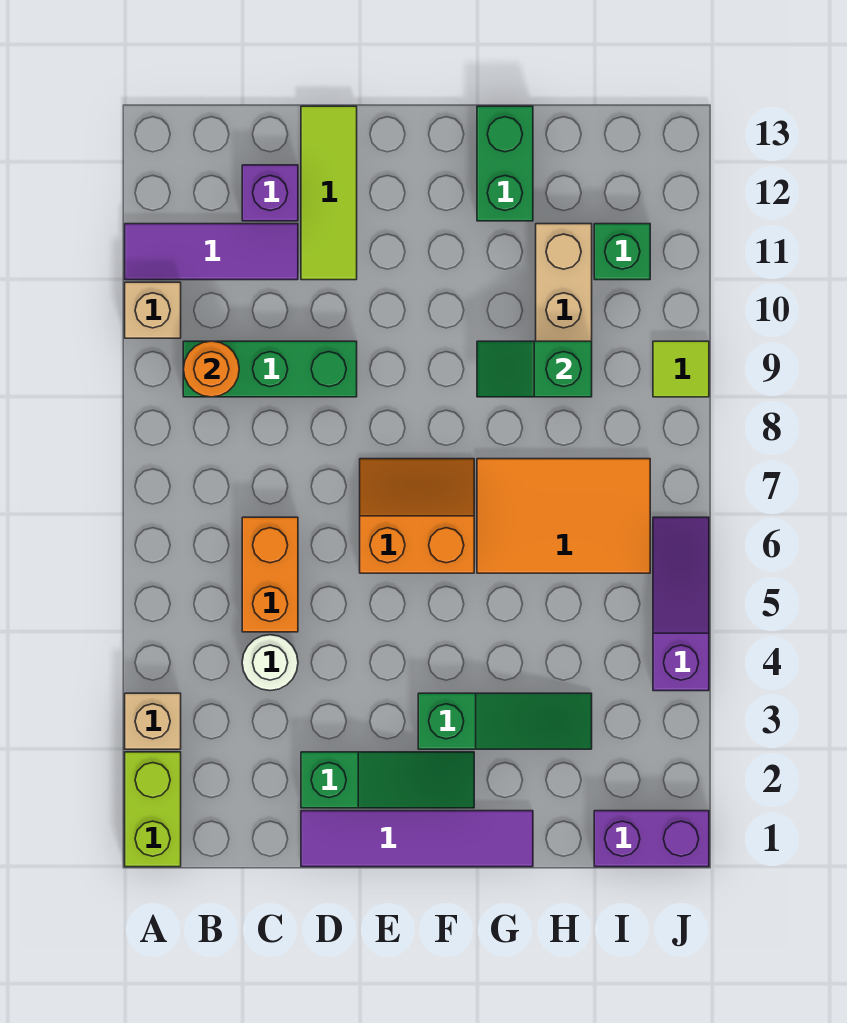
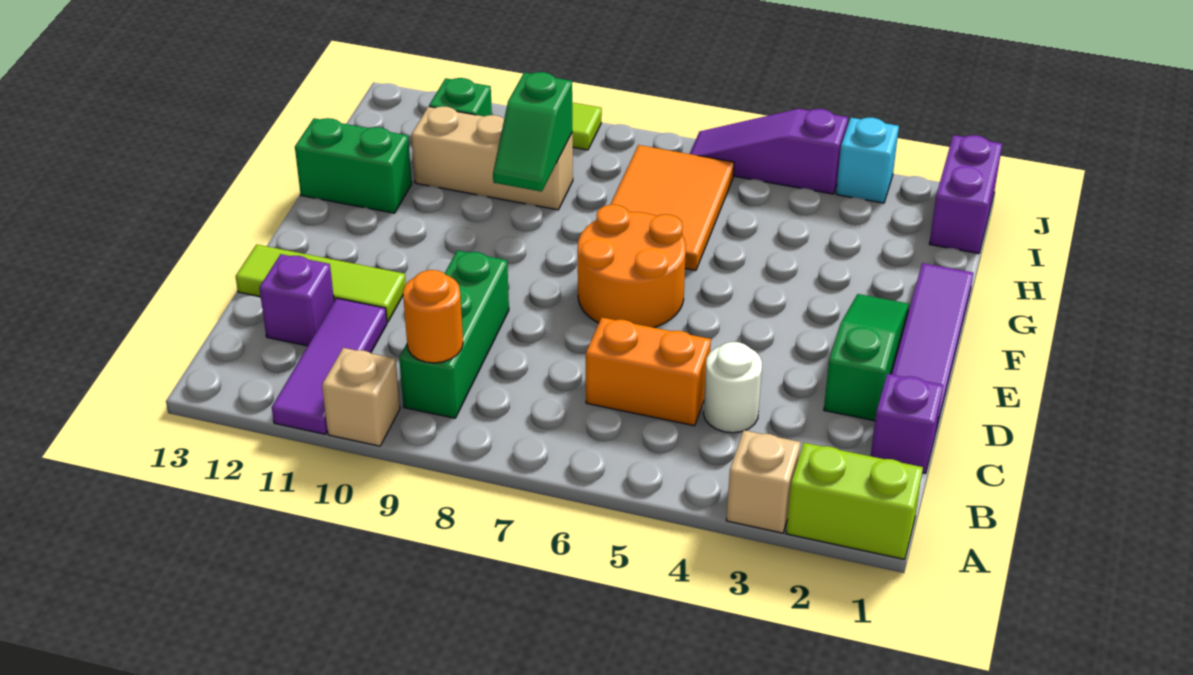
none -> purple 1x1 brick [871,374,943,473]
orange 2x2 slope [360,459,474,573] -> orange 2x2 round brick [578,205,686,328]
green 1x3 slope [418,693,592,749] -> none
none -> cyan 1x1 brick [836,118,899,203]

